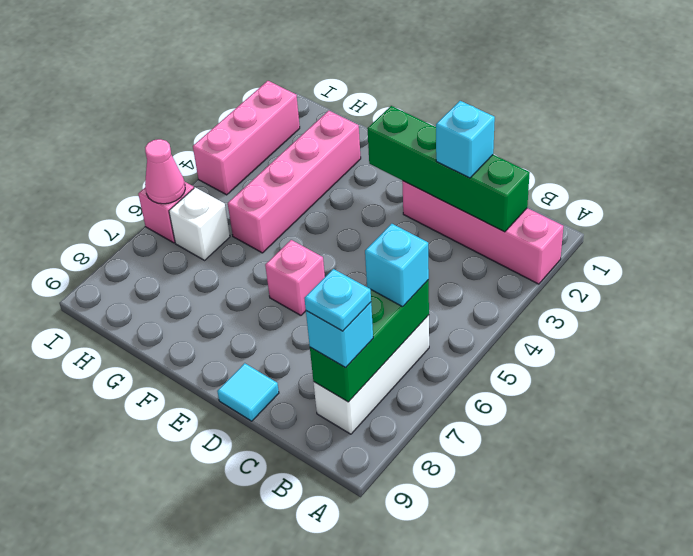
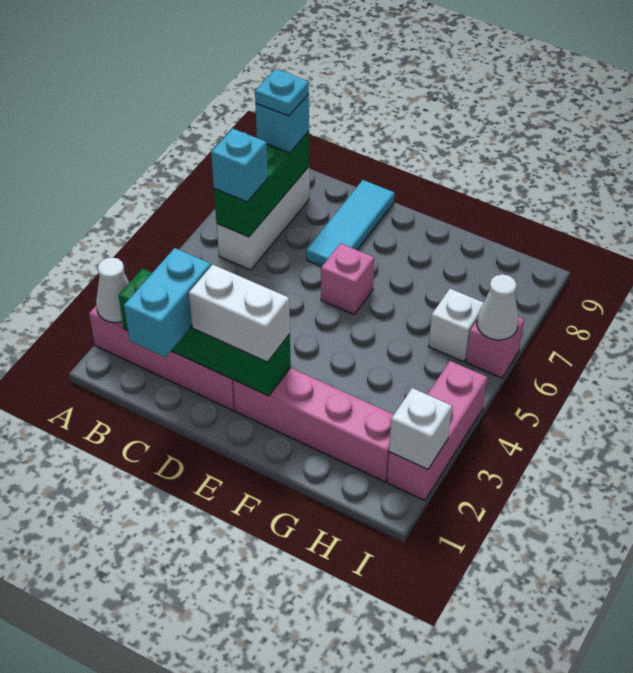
none -> white 1x1 cone [96,257,129,323]
cyan 1x1 brick [436,101,495,178] -> cyan 1x2 brick [124,248,211,357]
none -> white 1x2 brick [189,265,290,362]
cyan 1x1 tile [217,363,279,421] -> cyan 1x3 tile [306,180,394,267]
pink 1x4 brick [228,111,361,253] -> pink 1x4 brick turned to [233,368,394,482]
none -> white 1x1 brick [389,388,452,469]
pink 1x1 cone [145,139,185,204] -> white 1x1 cone [477,274,519,340]

